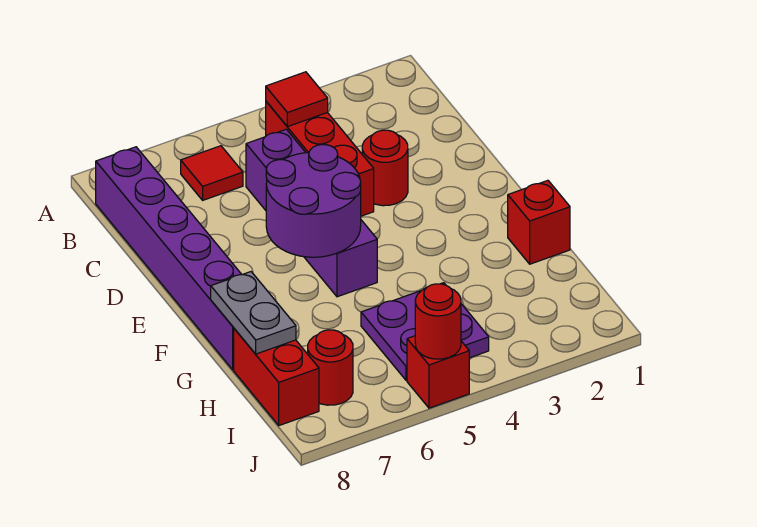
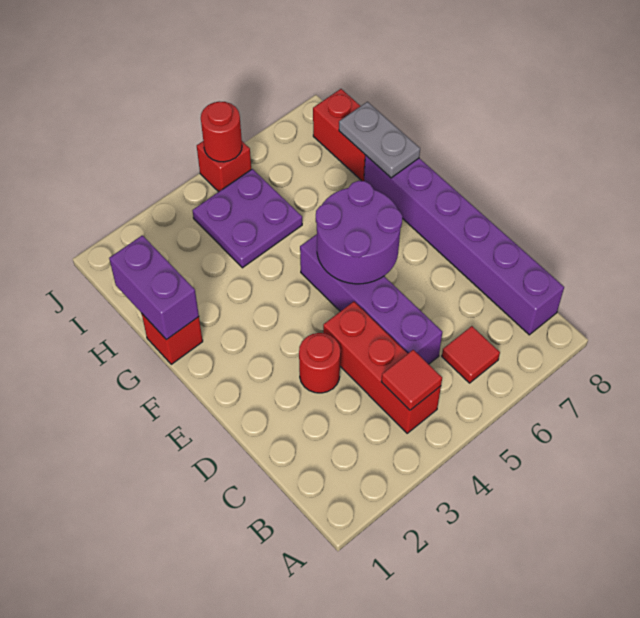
none -> purple 1x2 brick [109,235,199,340]
red 1x1 round brick [308,330,353,405] -> none

